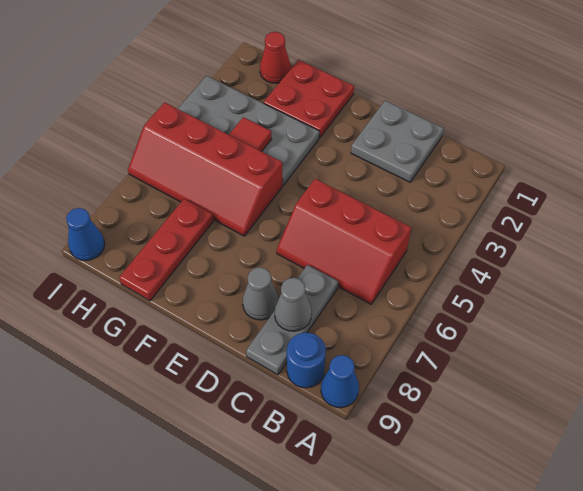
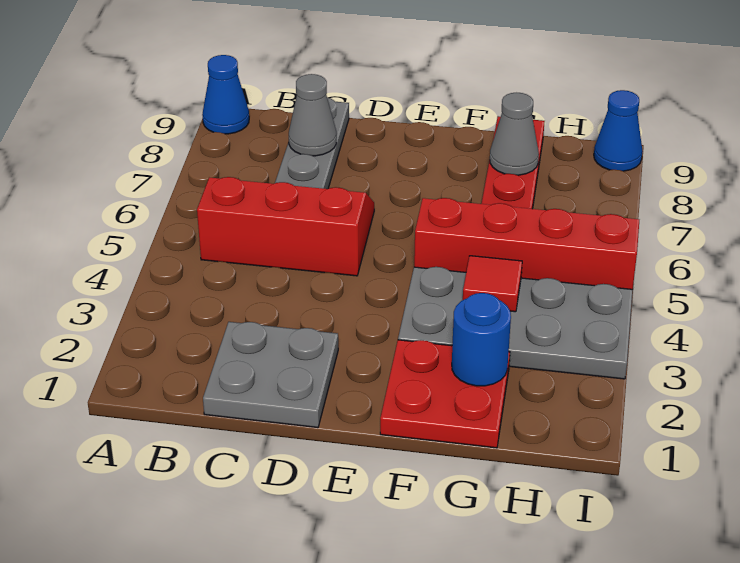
blue 1x1 round brick [287,333,326,388] -> blue 1x1 round brick moved to [452,293,511,386]
grey 1x1 cone [243,267,279,320] -> grey 1x1 cone moved to [490,93,539,175]
red 1x1 cone [260,32,291,83] -> none

